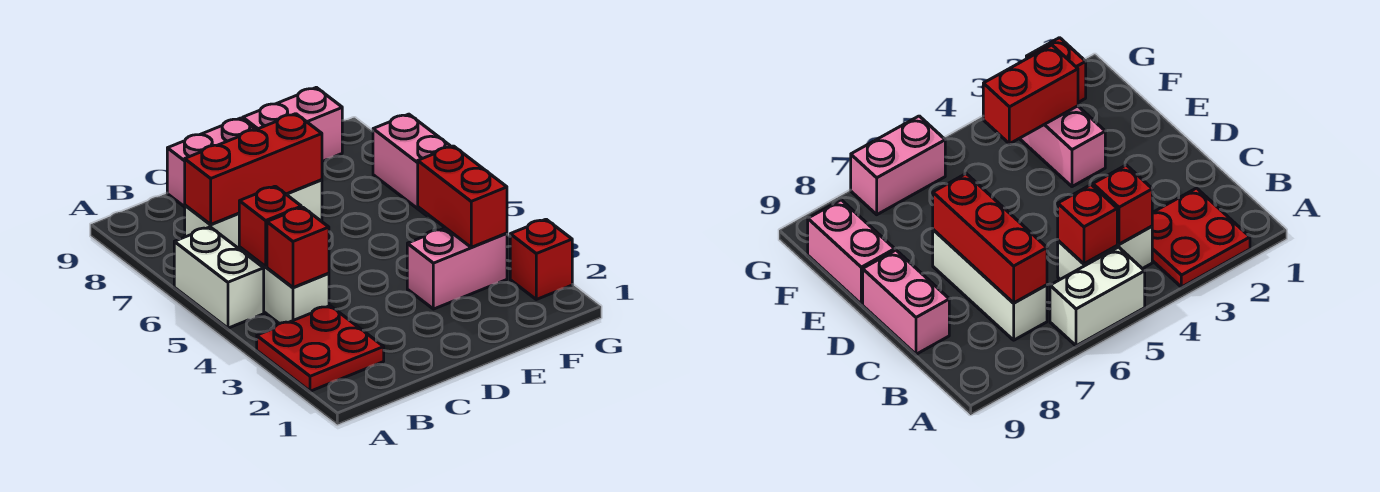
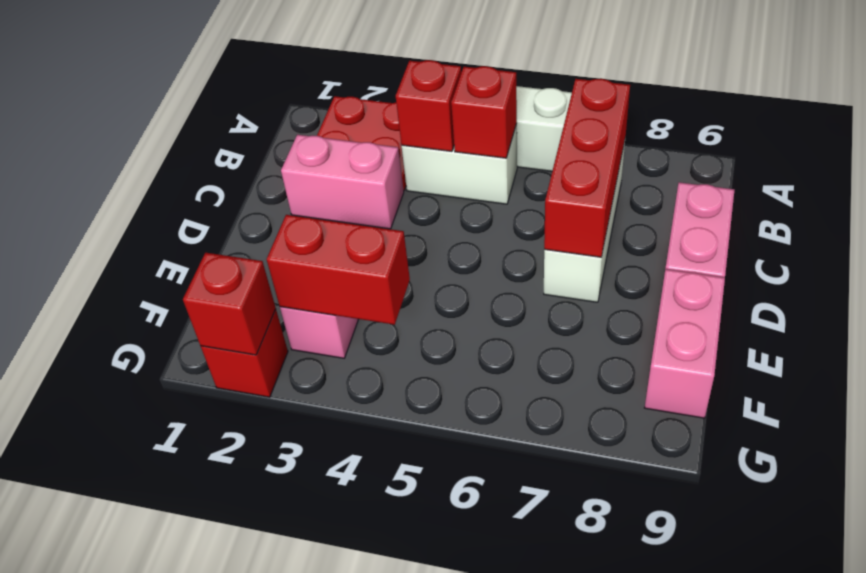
none -> red 1x1 brick [183,253,276,355]
pink 1x2 brick [373,114,451,215] -> pink 1x2 brick moved to [281,135,404,229]

